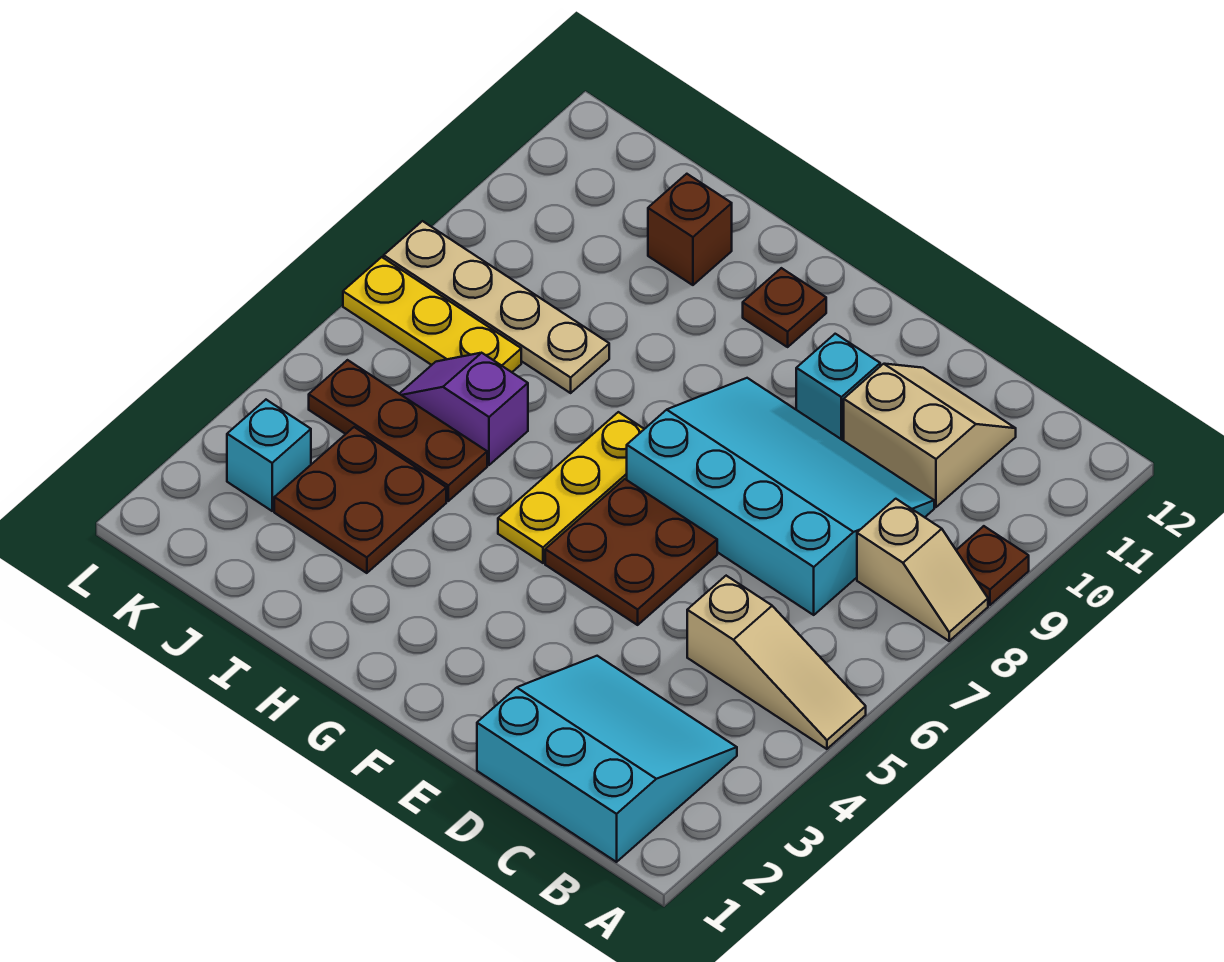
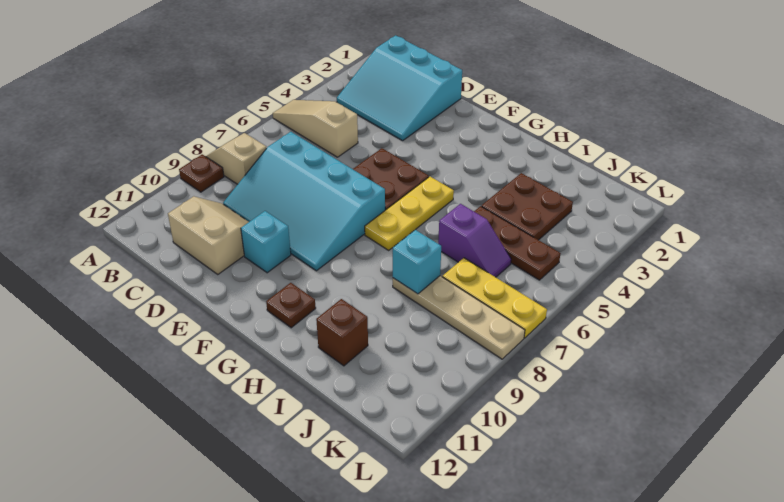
tan 2x2 slope [844,364,1016,507] -> tan 2x2 slope turned to [168,196,248,274]
cyan 1x1 brick [227,400,311,511] -> cyan 1x1 brick moved to [393,230,441,294]

